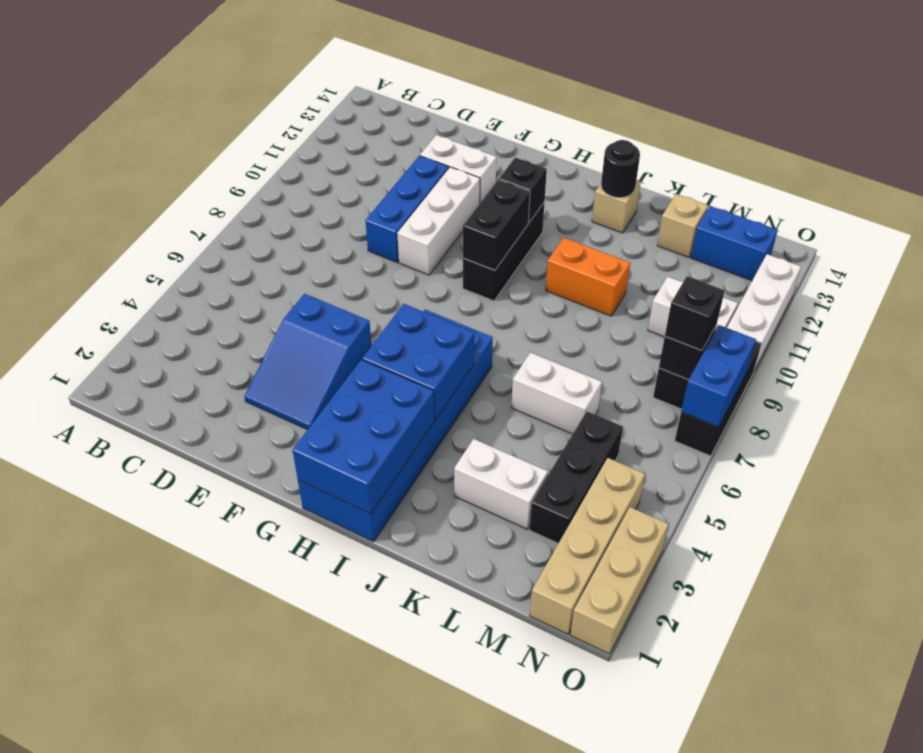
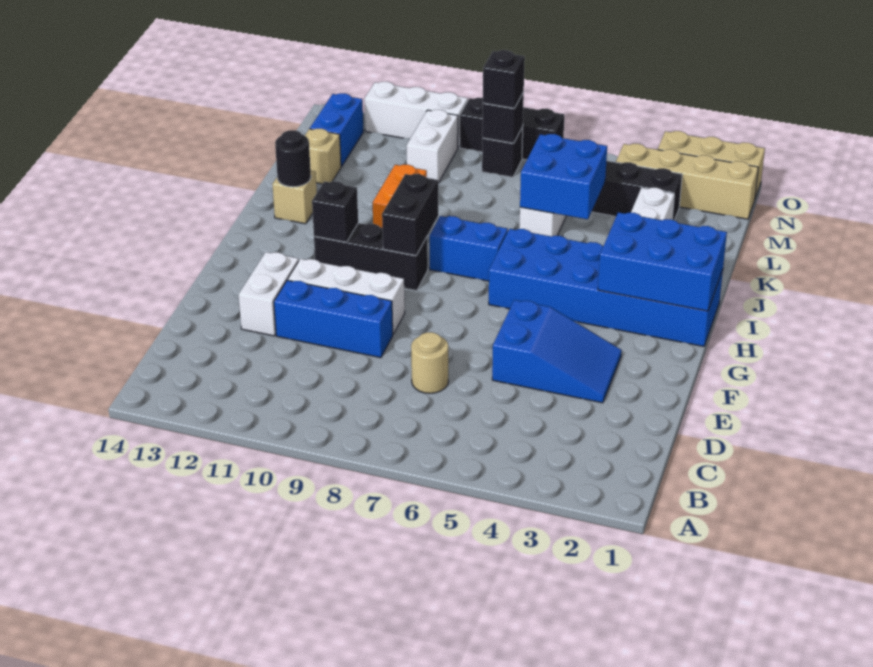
none -> tan 1x1 round brick [411,332,448,393]
blue 2x2 brick [362,304,474,420] -> blue 2x2 brick moved to [520,134,607,219]
black 1x2 brick [463,180,530,270] -> black 1x2 brick turned to [382,174,438,256]
blue 1x2 brick [681,325,756,427] -> blue 1x2 brick moved to [430,216,508,281]

